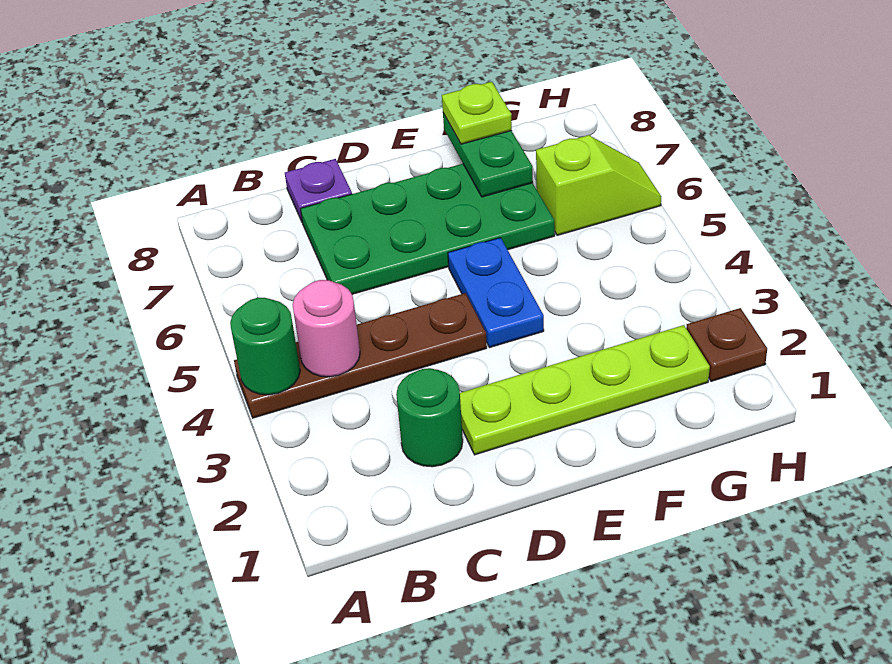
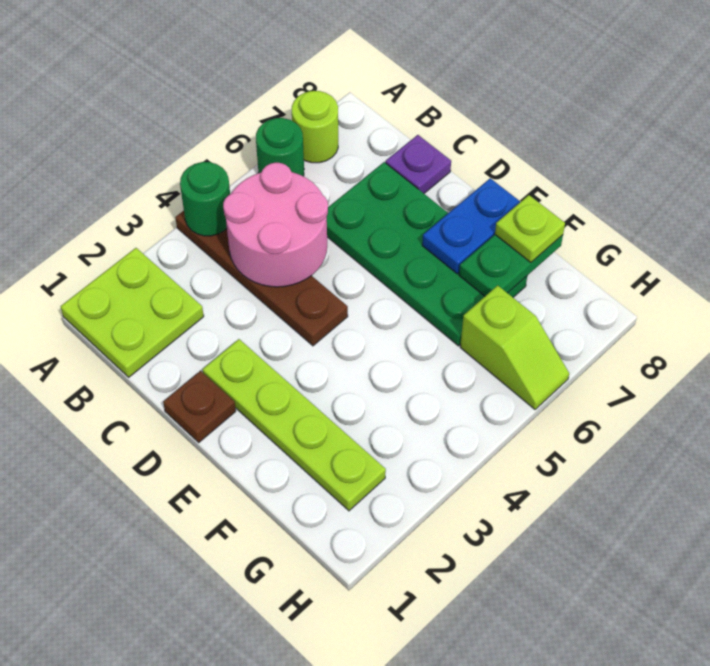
none -> lime 2x2 plate [61,248,204,377]
none -> lime 1x1 round brick [292,91,338,163]
pink 1x1 round brick [293,280,360,377] -> pink 2x2 round brick [223,163,328,287]
green 1x1 round brick [396,368,463,467] -> green 1x1 round brick moved to [256,118,304,176]
blue 1x2 plate [448,238,544,348] -> blue 1x2 plate moved to [422,178,520,274]
brown 1x1 plate [686,308,767,381] -> brown 1x1 plate moved to [163,371,236,442]

